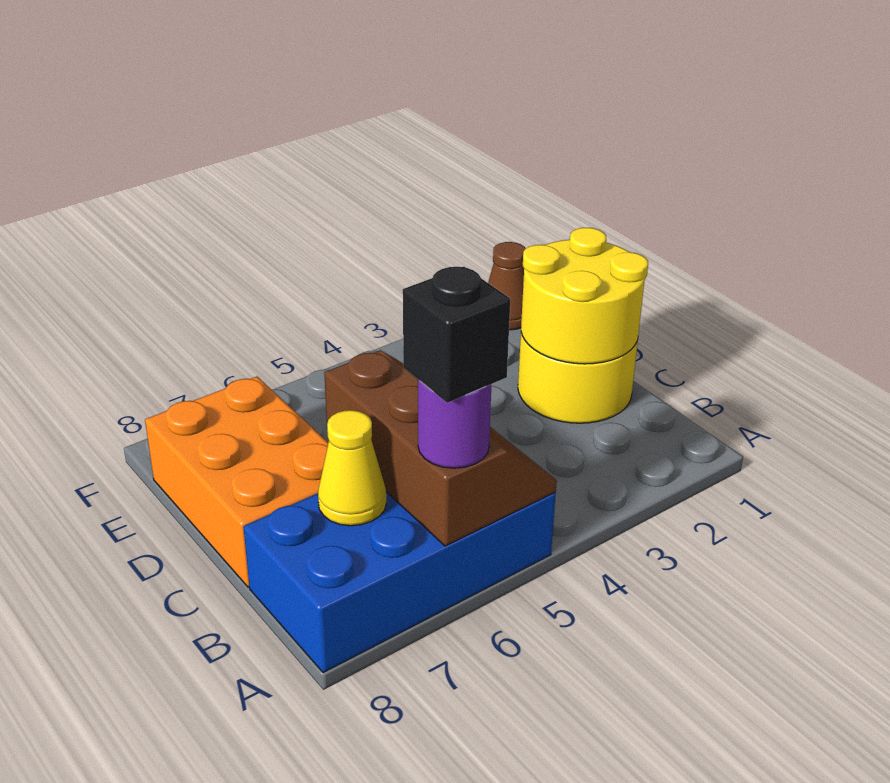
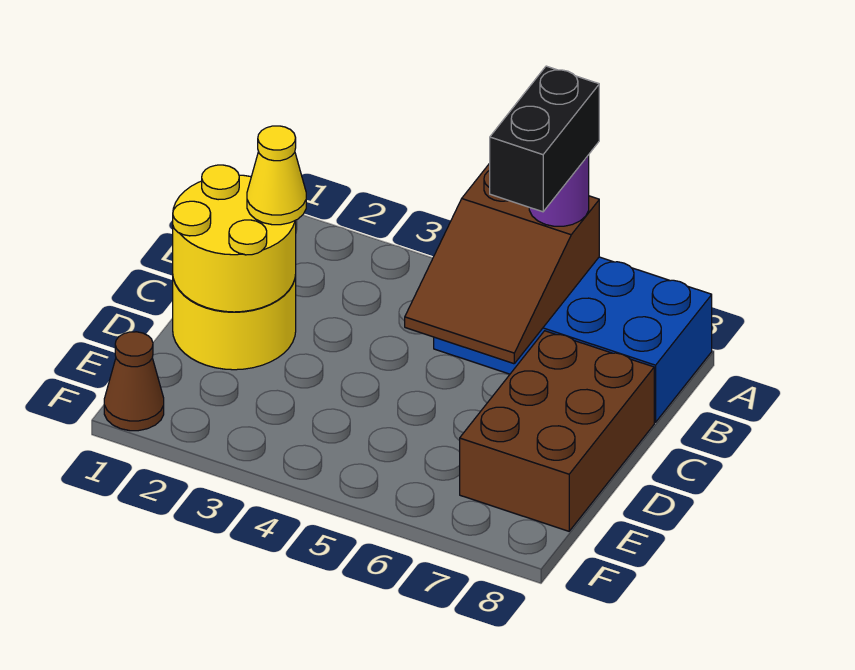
brown 2x3 slope [324,350,557,546] -> brown 2x3 slope turned to [405,163,599,364]
black 1x1 brick [403,267,510,403] -> black 1x2 brick [490,66,599,212]
yellow 1x1 cone [318,410,386,526] -> yellow 1x1 cone moved to [247,126,306,225]
orange 2x3 brick [145,377,328,587] -> brown 2x3 brick [460,331,654,531]

